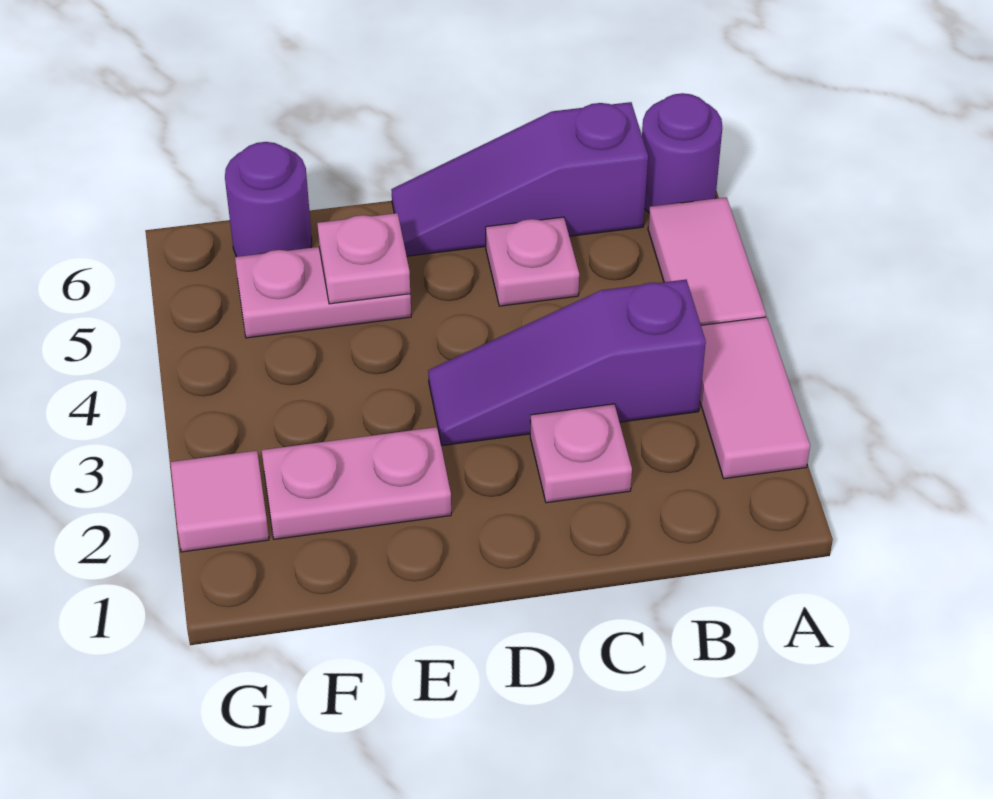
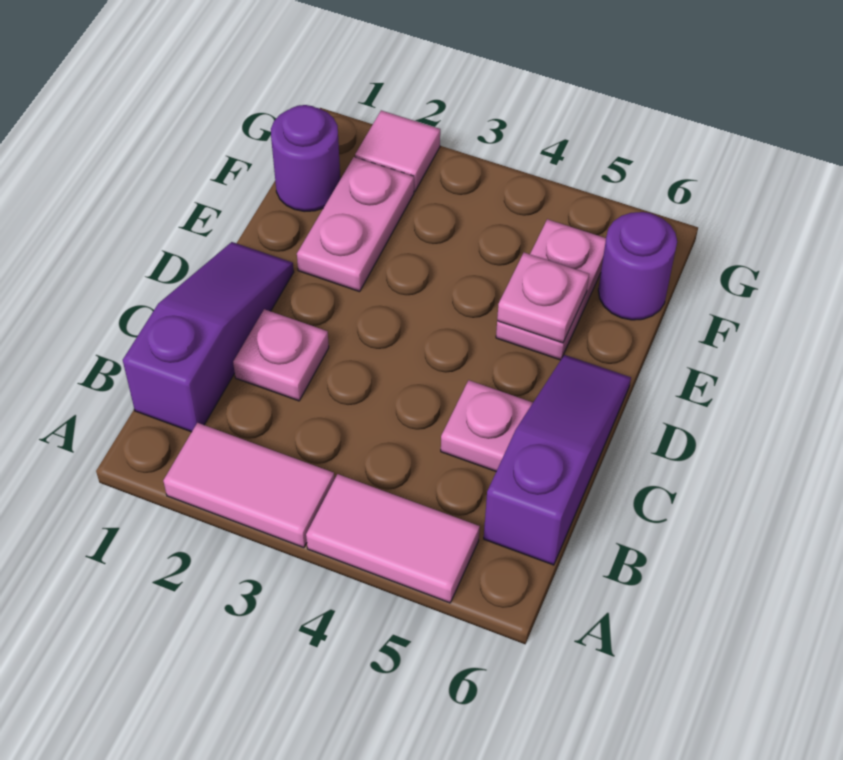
purple 1x1 round brick [642,93,722,212] -> purple 1x1 round brick moved to [271,105,340,211]
purple 1x3 slope [428,280,706,446] -> purple 1x3 slope moved to [123,242,294,432]

